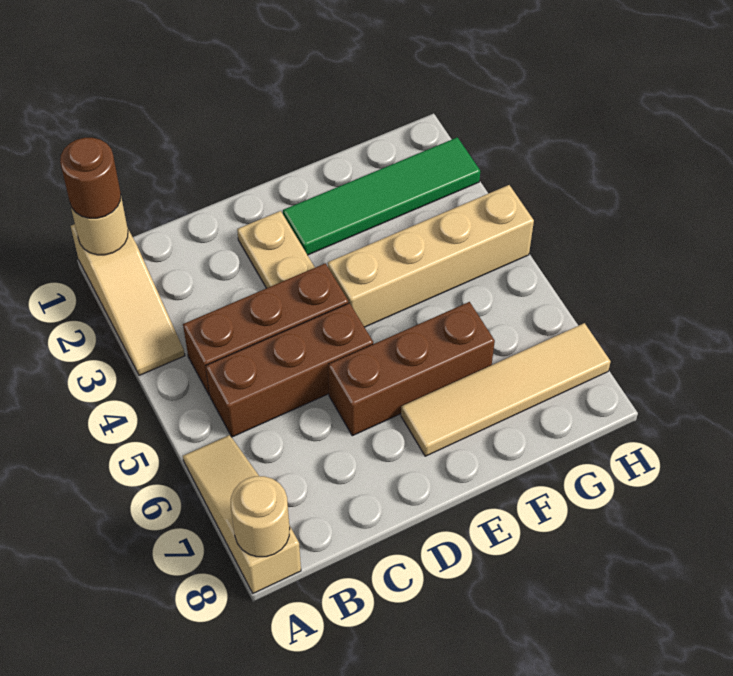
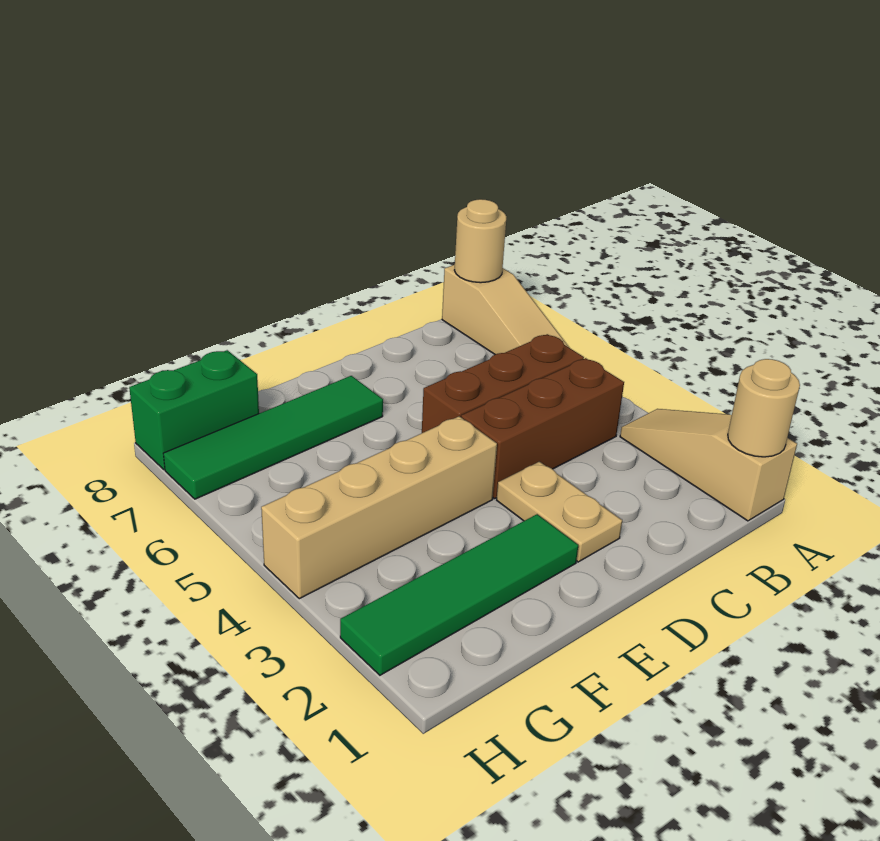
brown 1x1 round brick [60,138,121,218] -> none
brown 1x3 brick [328,302,495,436] -> none
tan 1x4 tile [401,323,611,456] -> green 1x4 tile [163,376,383,499]
none -> green 1x2 brick [129,350,259,470]

